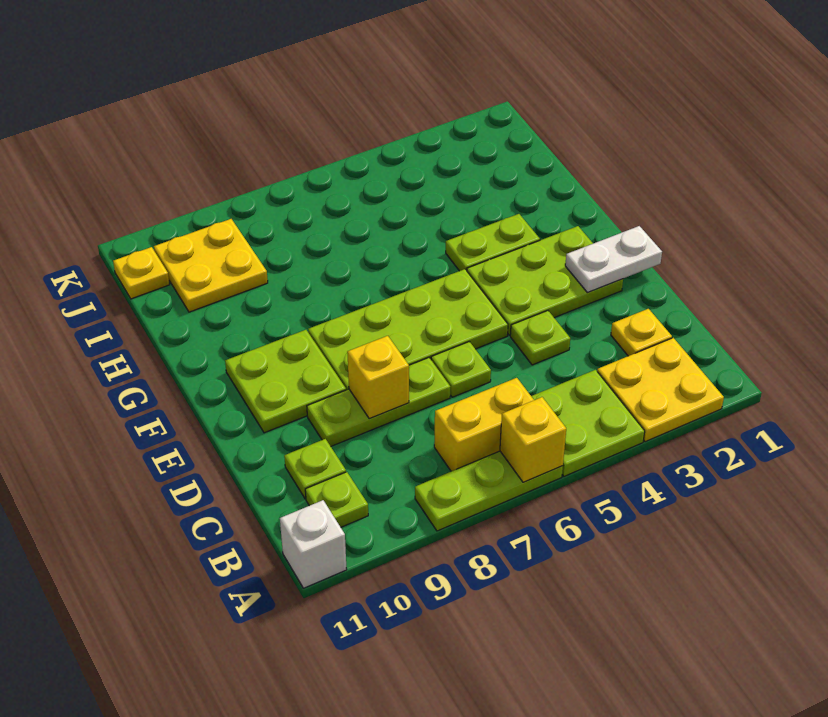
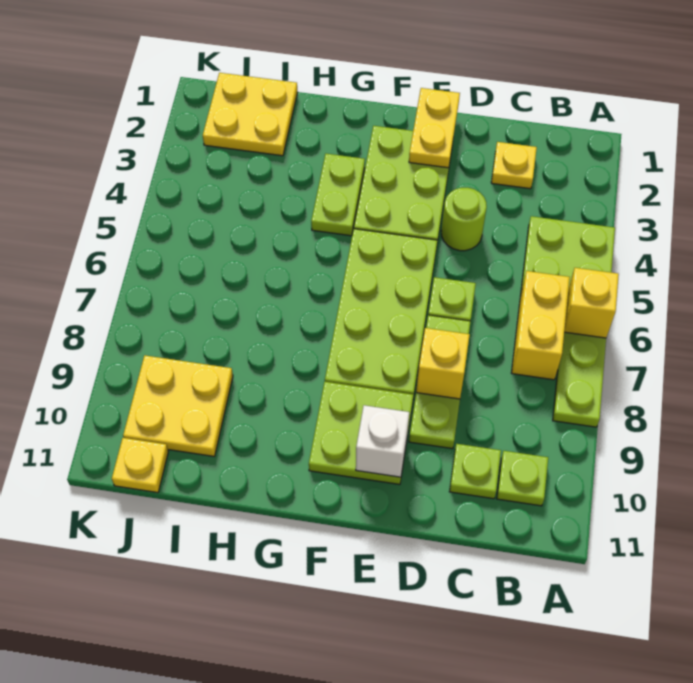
yellow 2x2 plate [597,338,724,442] -> yellow 2x2 plate moved to [203,73,297,156]
white 1x1 brick [280,500,347,588] -> white 1x1 brick moved to [356,405,409,477]
lime 1x1 plate [510,311,570,365] -> lime 1x1 round brick [441,188,487,251]
white 1x2 plate [565,226,662,293] -> yellow 1x2 plate [409,88,460,168]

